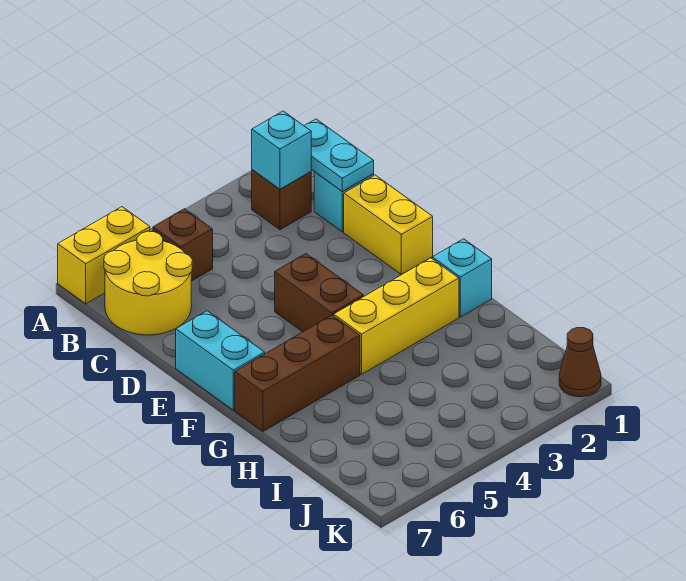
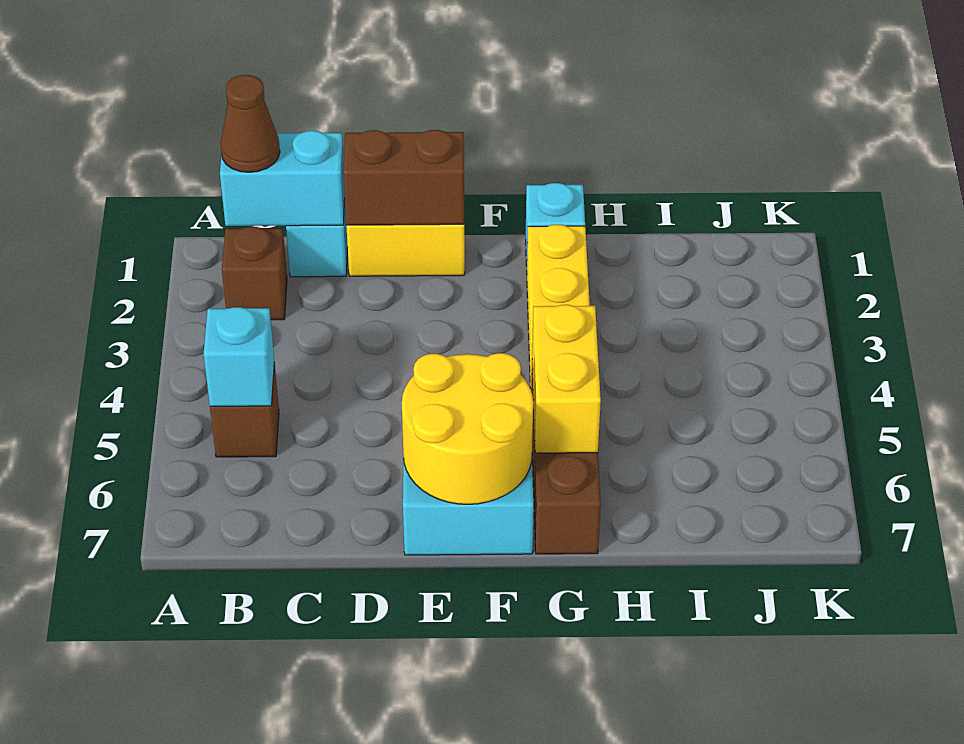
yellow 1x2 brick [58,207,150,304] -> yellow 1x2 brick moved to [532,305,601,453]
cyan 1x2 plate [305,119,374,191] -> cyan 1x2 brick [220,131,345,226]
cyan 1x1 brick [252,111,311,189] -> cyan 1x1 brick moved to [204,307,274,406]
yellow 2x2 round brick [104,231,192,335] -> yellow 2x2 round brick moved to [402,353,533,504]
brown 1x2 brick [275,254,364,332] -> brown 1x2 brick moved to [343,130,464,225]
brown 1x1 cone [559,328,601,397] -> brown 1x1 cone moved to [221,75,280,172]

